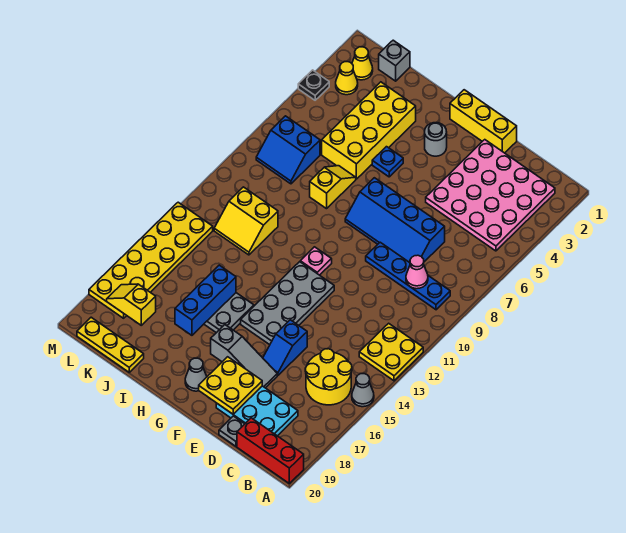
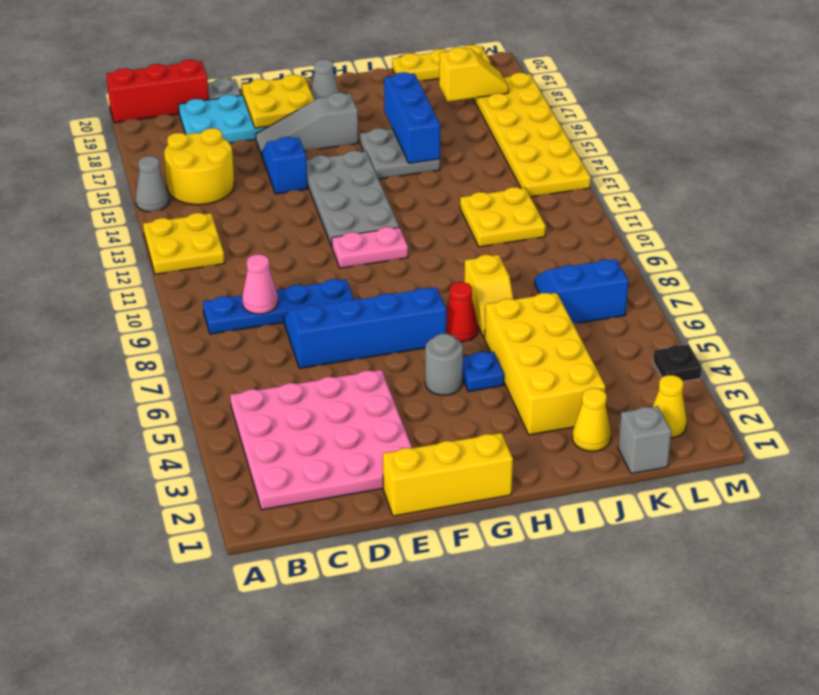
grey 1x1 round brick [425,123,447,156] -> grey 1x1 round brick moved to [425,334,463,395]
pink 1x1 plate [300,247,332,275] -> pink 1x2 plate [332,227,408,268]
none -> red 1x1 cone [446,282,478,342]
yellow 2x2 slope [214,187,278,255] -> yellow 2x2 plate [460,187,546,247]
yellow 1x1 cone [336,62,358,95] -> yellow 1x1 cone moved to [572,388,611,451]

